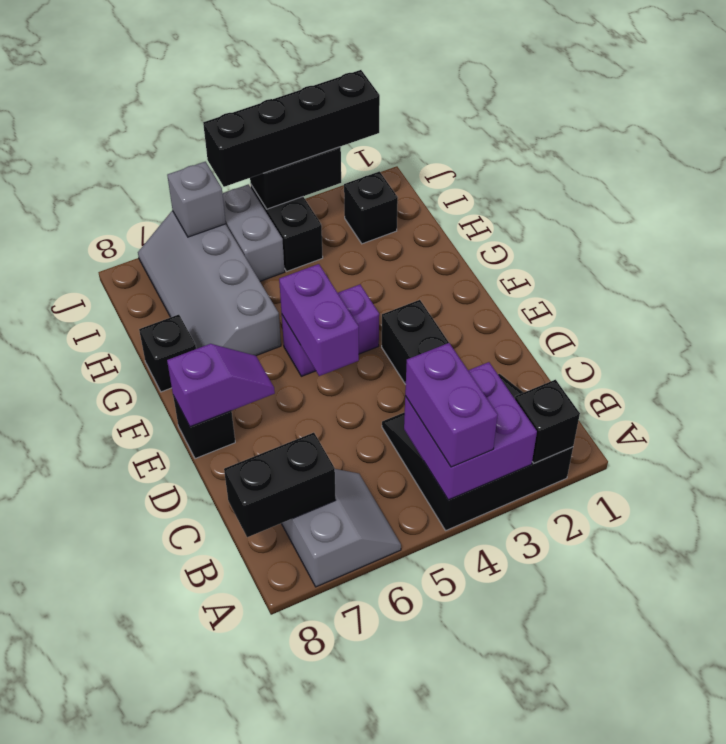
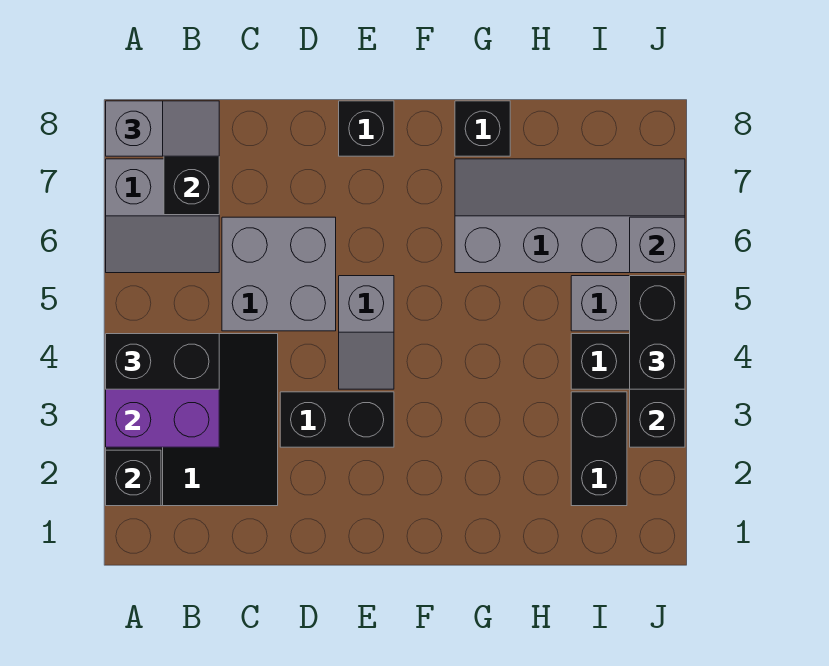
purple 1x2 brick [405,343,498,467] -> black 1x2 brick [106,334,219,389]
none -> grey 1x2 slope [106,101,219,156]
none -> grey 2x2 brick [222,217,336,331]
none -> grey 1x2 slope [339,276,394,389]
purple 1x2 brick [279,264,359,376] -> none
purple 1x2 slope [167,344,275,427] -> none
purple 1x2 brick [282,284,379,376] -> none
black 1x1 brick [344,171,398,244] -> black 1x2 brick [571,392,627,506]
black 1x4 brick [203,70,380,187] -> black 1x2 brick [630,276,685,389]

